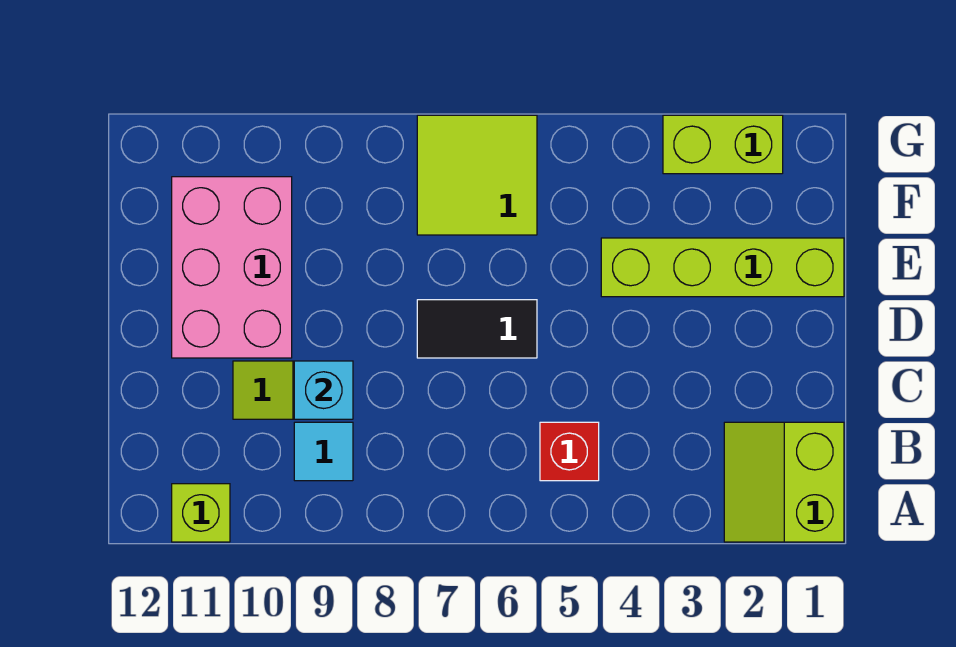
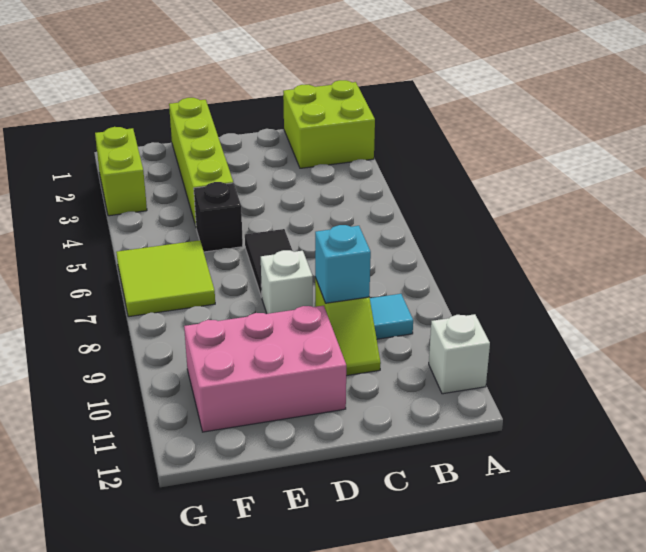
lime 2x2 slope [724,422,844,542] -> lime 2x2 brick [283,80,375,168]
lime 1x1 brick [172,484,230,542] -> white 1x1 brick [429,314,490,394]
red 1x1 brick [540,422,599,481] -> none
none -> white 1x1 brick [261,250,313,314]
none -> black 1x1 brick [194,182,243,252]

